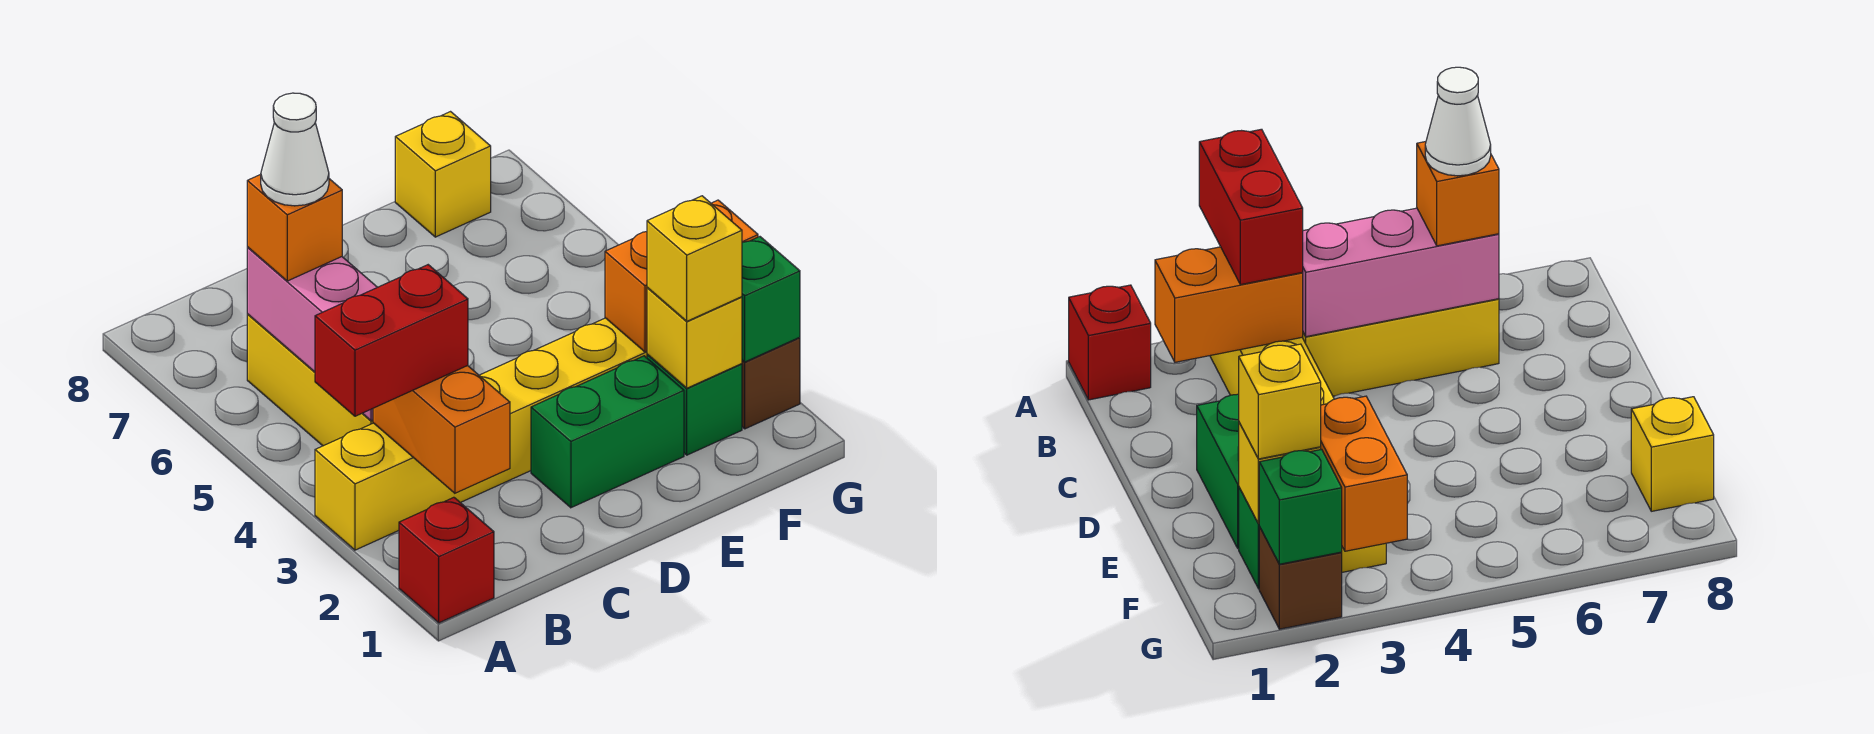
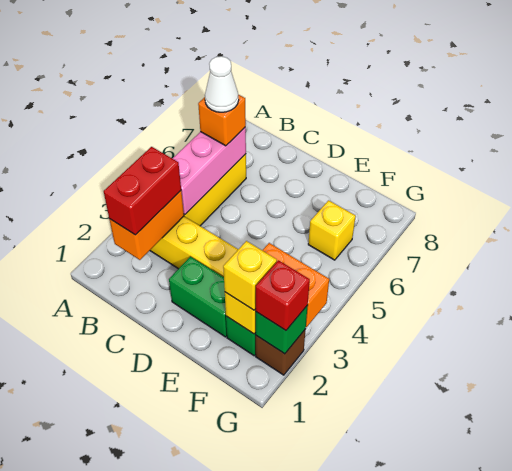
red 1x1 brick [399,497,494,623] -> red 1x1 brick moved to [256,260,310,330]
red 1x2 brick [315,265,468,416] -> red 1x2 brick turned to [104,147,181,235]
yellow 1x1 brick [395,112,491,237] -> yellow 1x1 brick moved to [308,200,356,260]

